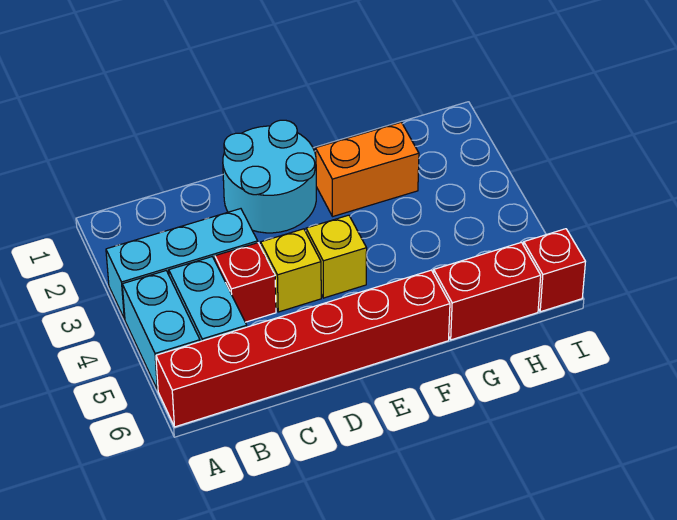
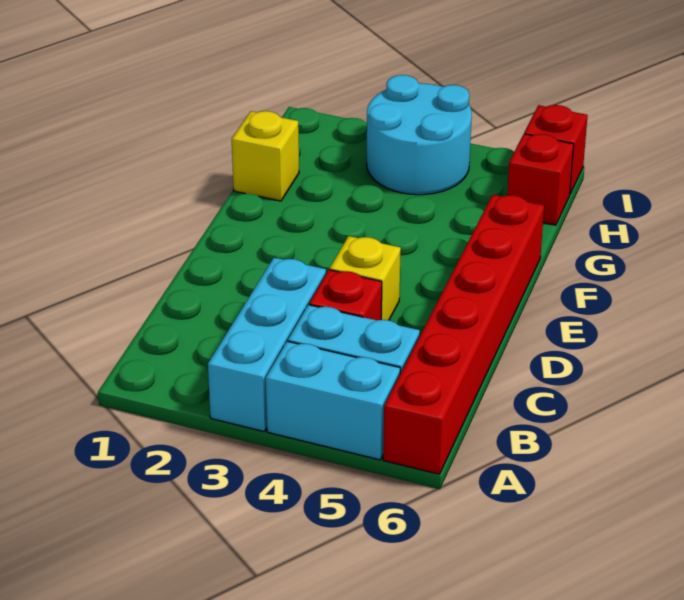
cyan 2x2 round brick [223,120,316,233] -> cyan 2x2 round brick moved to [367,75,472,195]
yellow 1x1 brick [306,215,367,298] -> yellow 1x1 brick moved to [232,111,299,201]
orange 1x2 brick [315,122,419,217] -> none
red 1x2 brick [434,242,541,340] -> red 1x1 brick [507,134,574,225]

